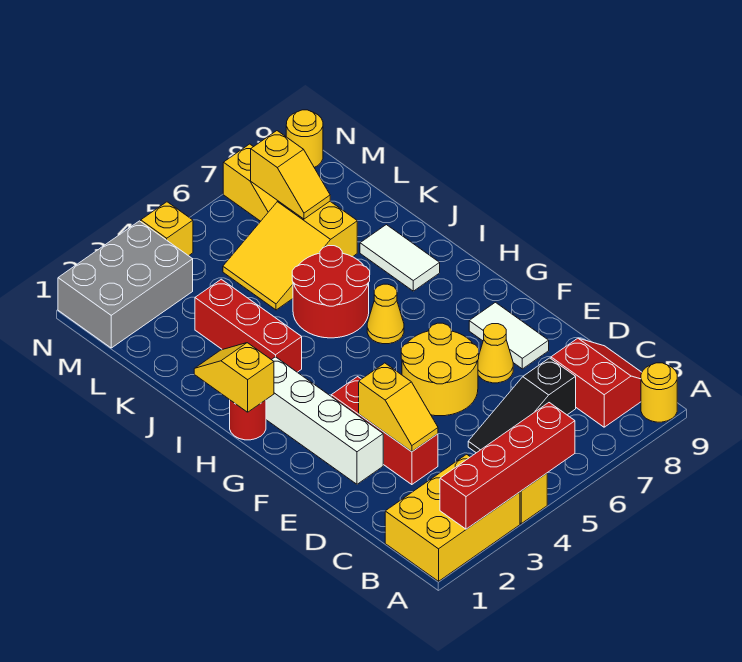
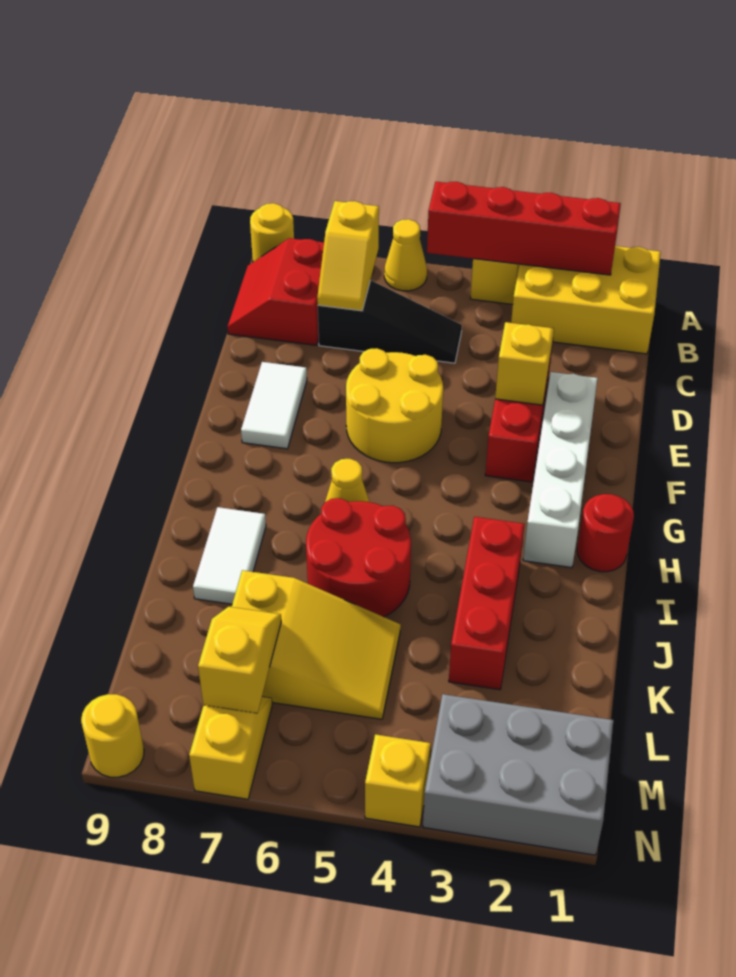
yellow 1x1 cone [478,324,513,383] -> yellow 1x1 cone moved to [384,219,427,291]
yellow 1x2 slope [194,343,274,412] -> yellow 1x2 slope moved to [317,201,379,311]

